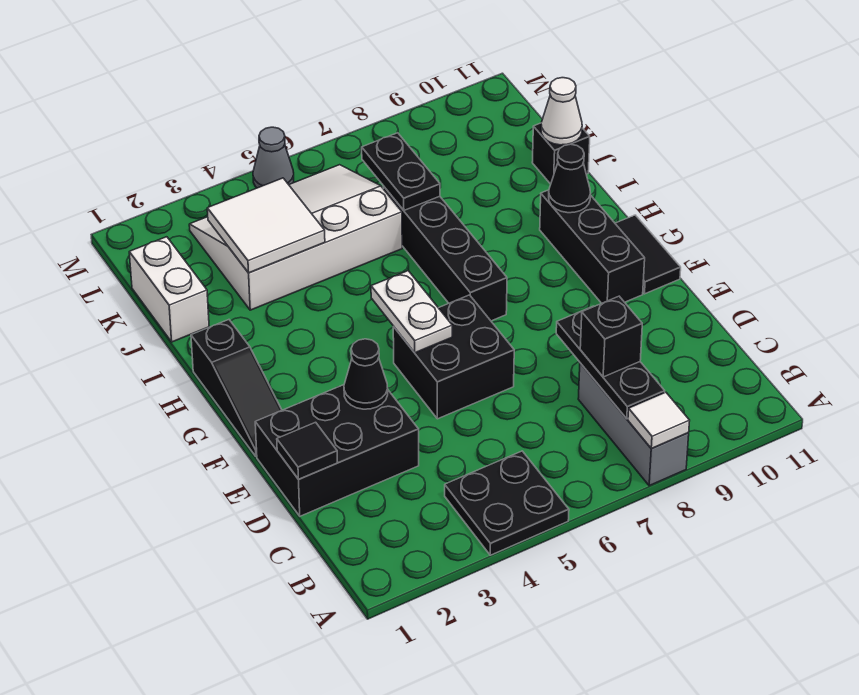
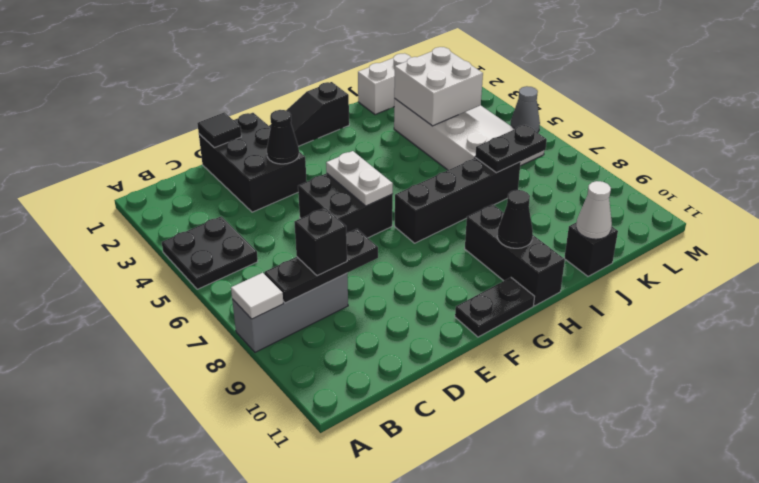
white 1x2 plate [371,271,452,353] -> white 1x2 plate turned to [326,151,393,206]
black 1x3 brick [540,190,645,303] -> black 1x3 brick turned to [465,204,565,306]
black 1x2 tile [615,215,681,294] -> black 1x2 plate [455,277,534,337]
white 2x2 tile [207,178,325,273] -> white 2x2 brick [394,47,483,126]

